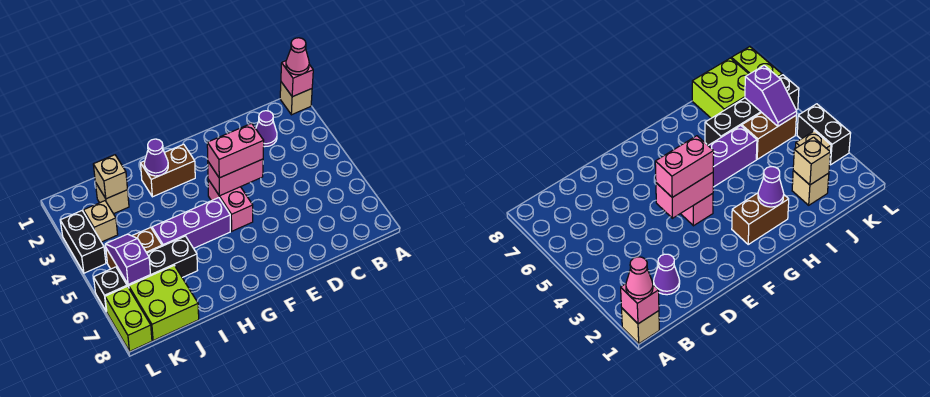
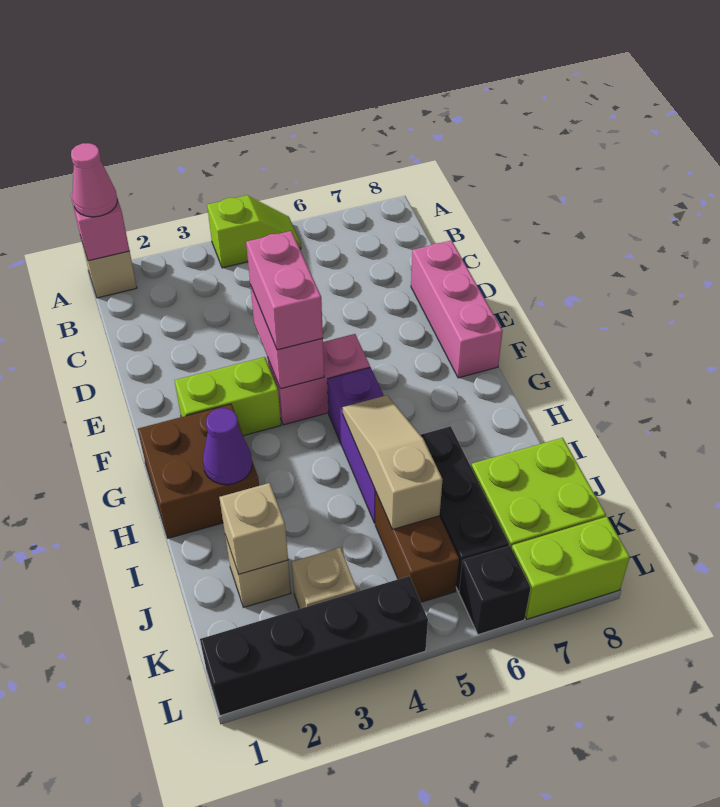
none -> lime 1x2 slope [207,195,301,268]
purple 1x1 cone [256,111,277,147] -> none
none -> pink 1x3 brick [411,240,503,378]
none -> lime 1x2 brick [174,357,281,436]
brown 1x2 brick [141,144,195,197] -> brown 2x2 brick [138,404,259,538]
none -> tan 1x3 slope [342,395,443,529]
purple 1x2 slope [105,234,151,284] -> none
black 1x2 brick [60,211,106,273] -> black 1x4 brick [200,576,428,716]

